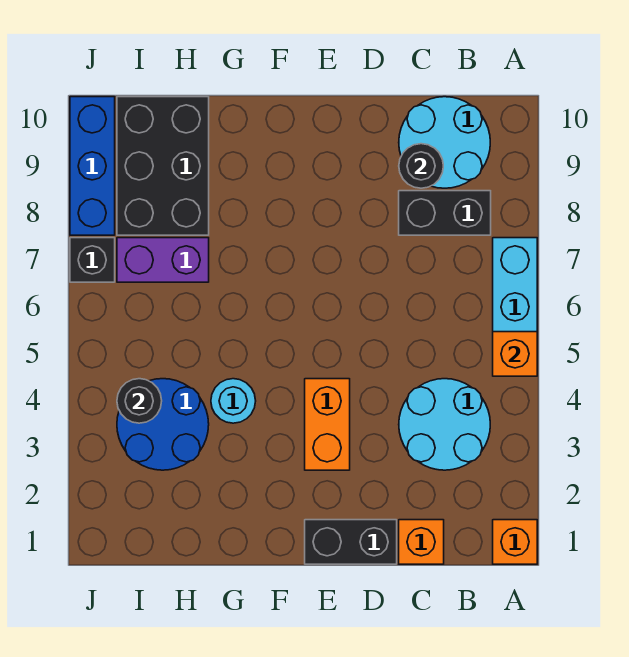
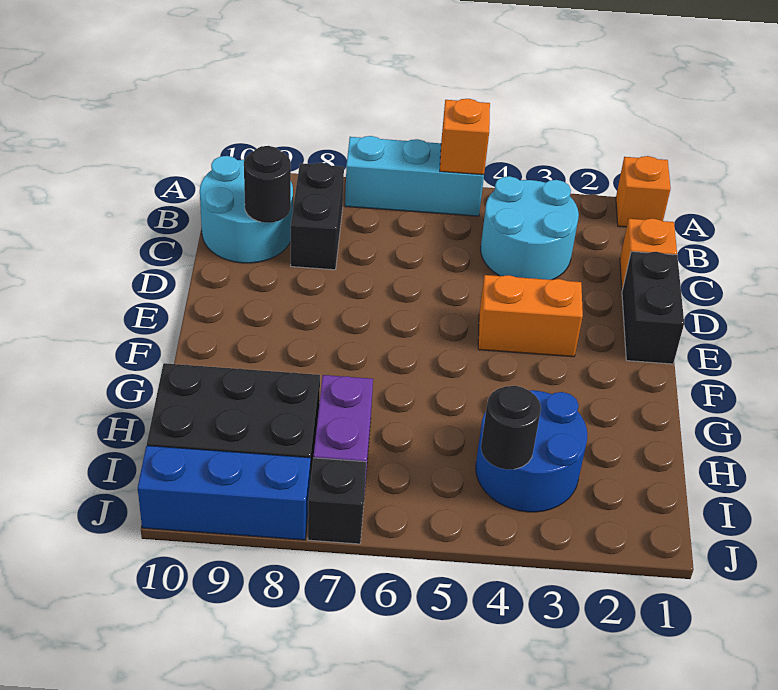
cyan 1x1 round brick [211,379,256,423] -> none

